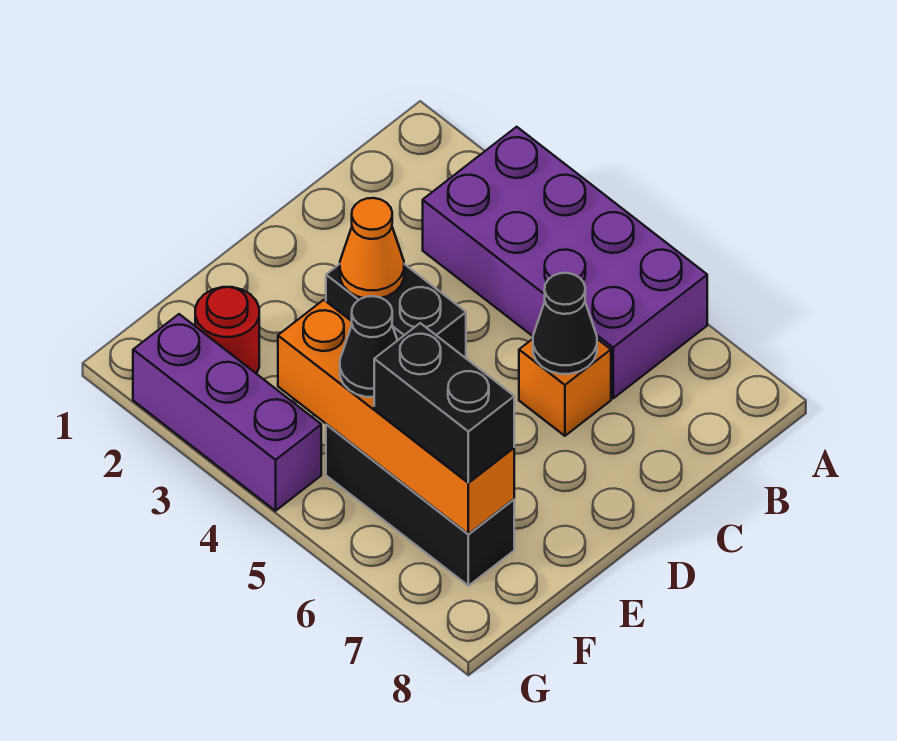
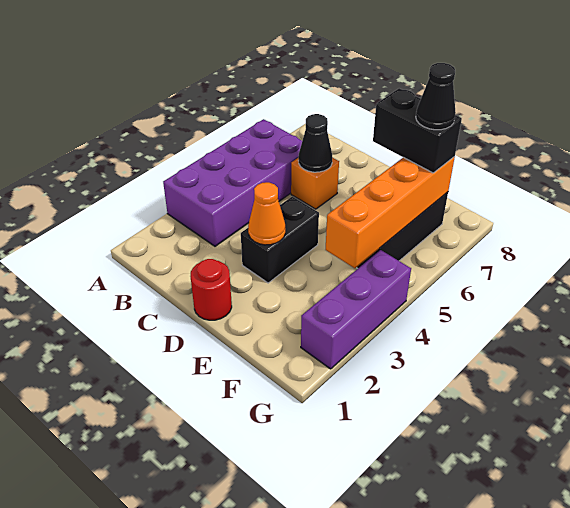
red 1x1 round brick [195,287,259,374] -> red 1x1 round brick moved to [190,259,232,320]
black 1x1 cone [340,296,398,397] -> black 1x1 cone moved to [416,63,456,130]
black 1x2 brick [374,323,514,483] -> black 1x2 brick turned to [373,88,462,173]

